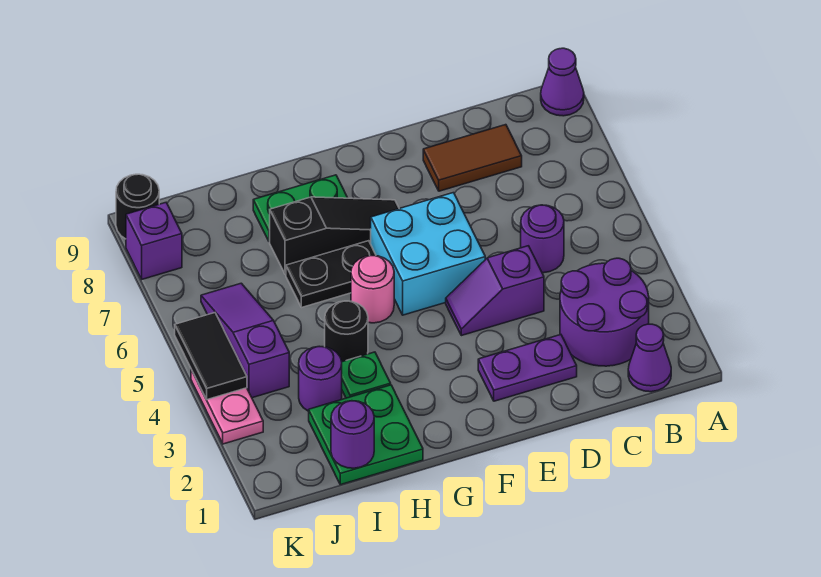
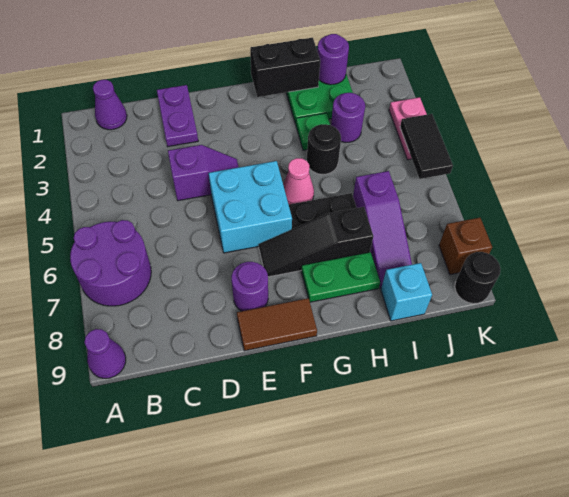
purple 2x2 round brick [560,258,649,366] -> purple 2x2 round brick moved to [70,220,151,306]
purple 1x1 round brick [521,205,564,273] -> purple 1x1 round brick moved to [231,262,268,311]
brown 1x2 tile [423,125,522,191] -> brown 1x2 tile moved to [237,298,317,351]
purple 1x2 plate [478,335,577,401] -> purple 1x2 plate turned to [157,85,198,147]
none -> black 1x2 brick [250,38,320,97]
pink 1x1 round brick [351,255,394,323] -> pink 1x1 cone [283,158,314,204]
none -> cyan 1x1 brick [381,263,432,321]
purple 1x3 slope [201,283,289,398] -> purple 1x3 slope moved to [353,171,412,288]
purple 1x1 brick [126,203,182,279] -> brown 1x1 brick [439,218,492,275]

